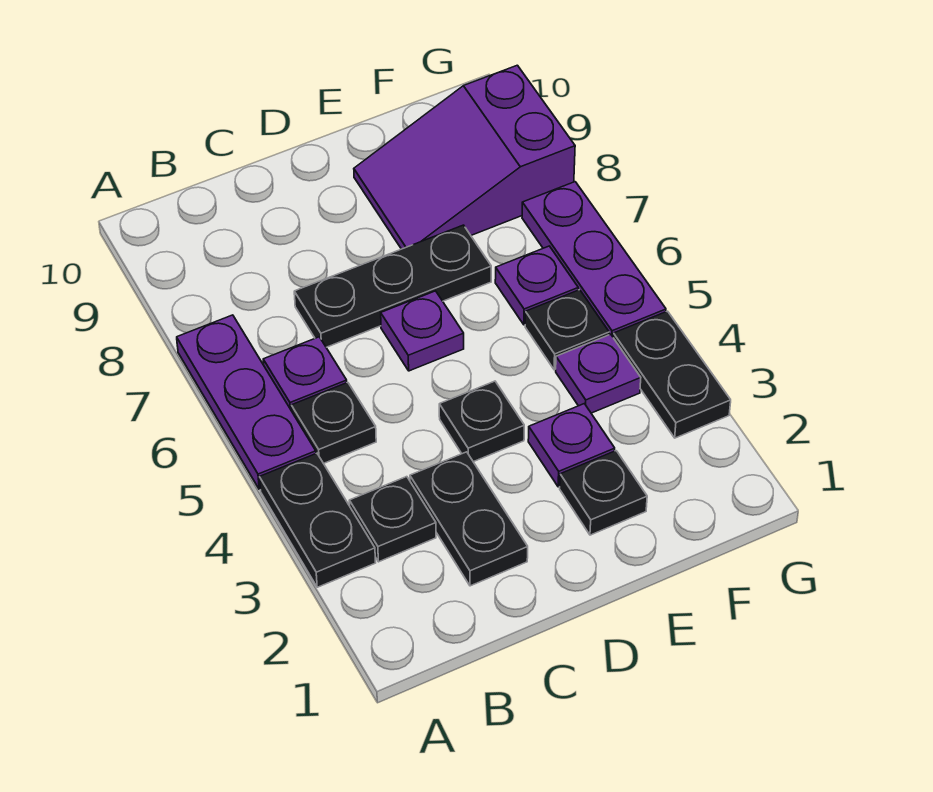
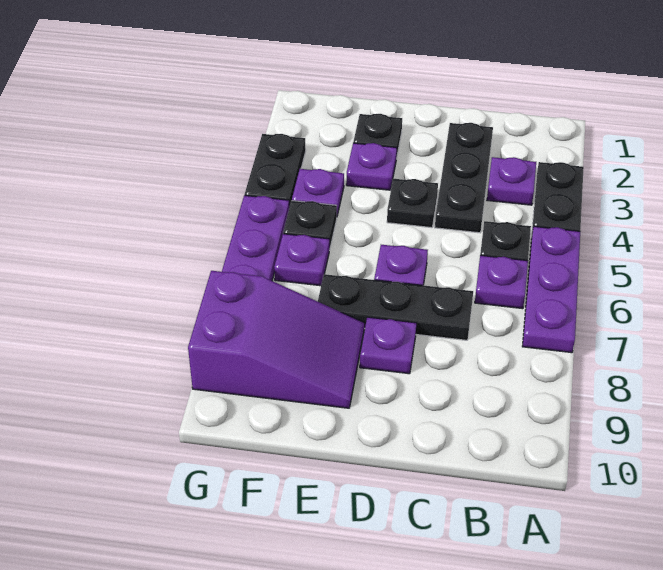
black 1x1 plate [349,477,436,562] -> purple 1x1 plate [487,157,536,205]
black 1x2 plate [410,452,528,586] -> black 1x3 plate [435,123,493,233]
none -> purple 1x1 plate [360,317,416,374]

